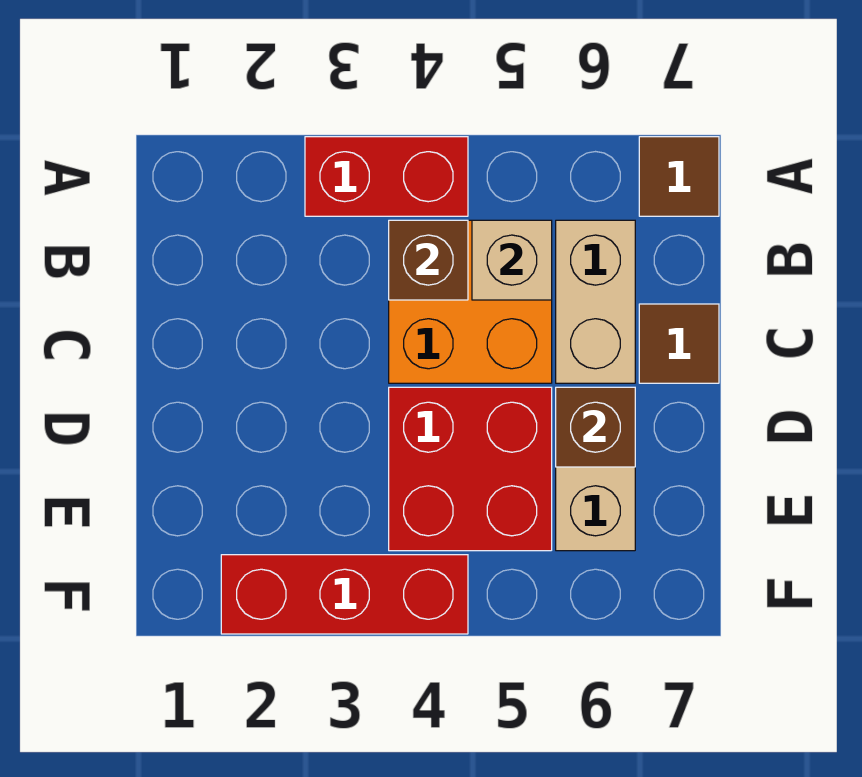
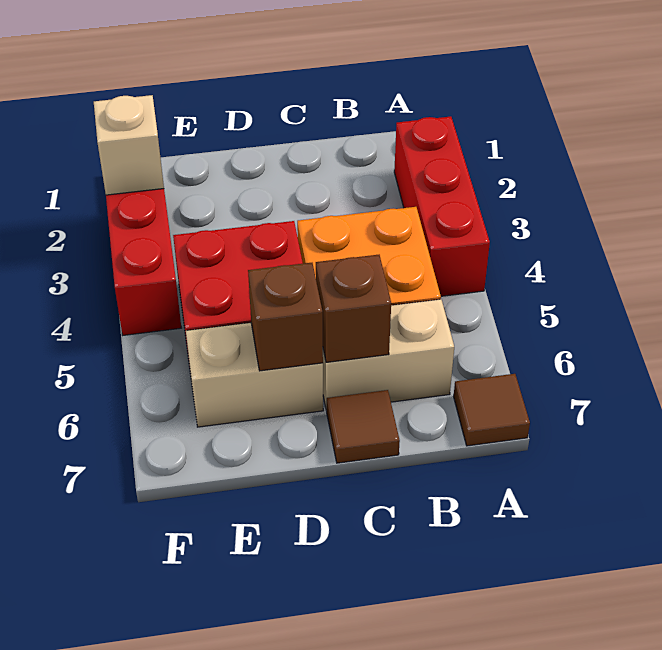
red 1x2 brick [305,137,468,216] -> red 1x3 brick [394,117,490,296]
brown 1x1 brick [389,220,468,300] -> brown 1x1 brick moved to [316,255,391,362]
tan 1x1 brick [472,220,552,300] -> tan 1x1 brick moved to [94,95,164,195]

